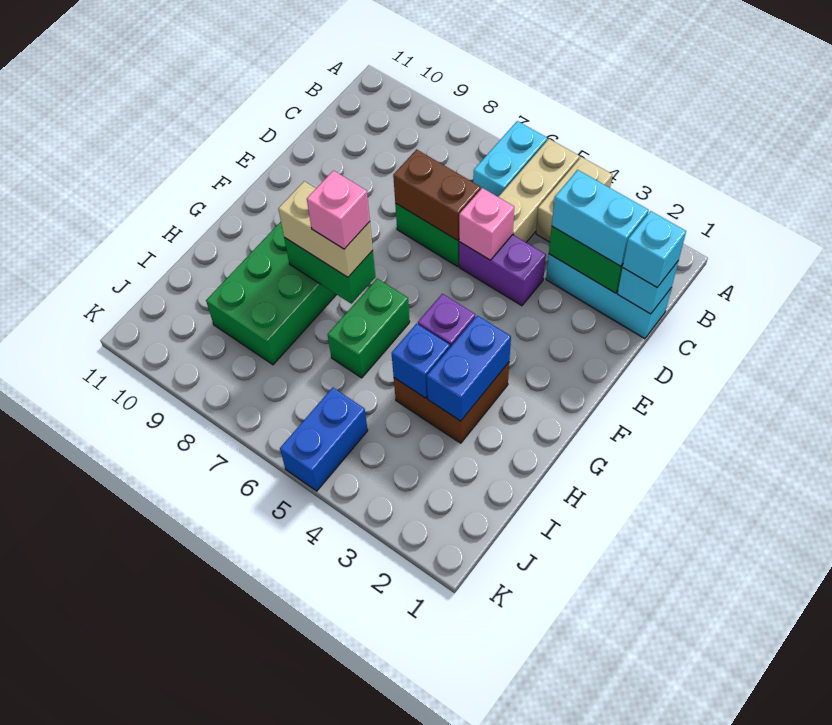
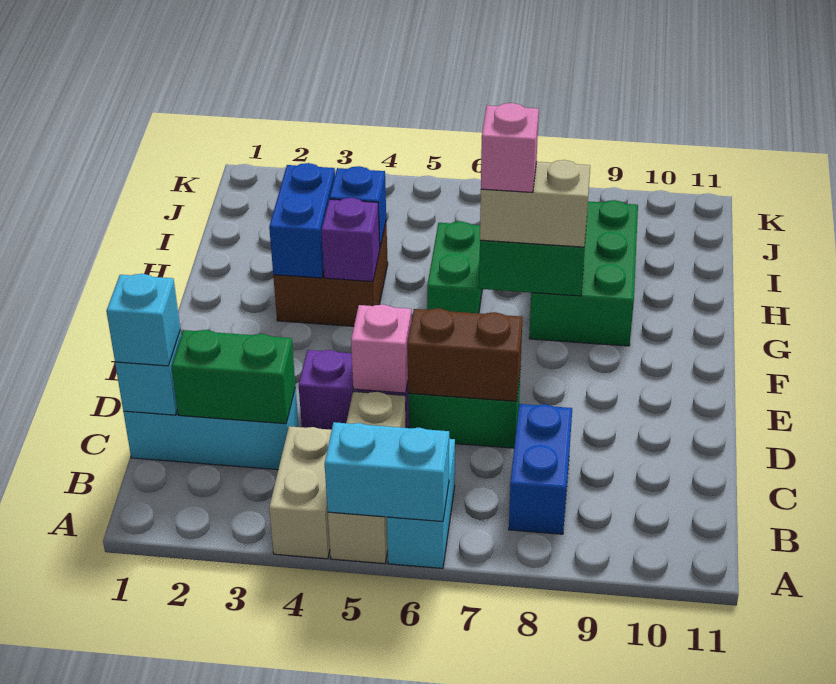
cyan 1x2 brick [552,170,649,266] -> cyan 1x2 brick moved to [325,422,449,522]
blue 1x2 brick [280,388,368,491] -> blue 1x2 brick moved to [509,404,572,534]

